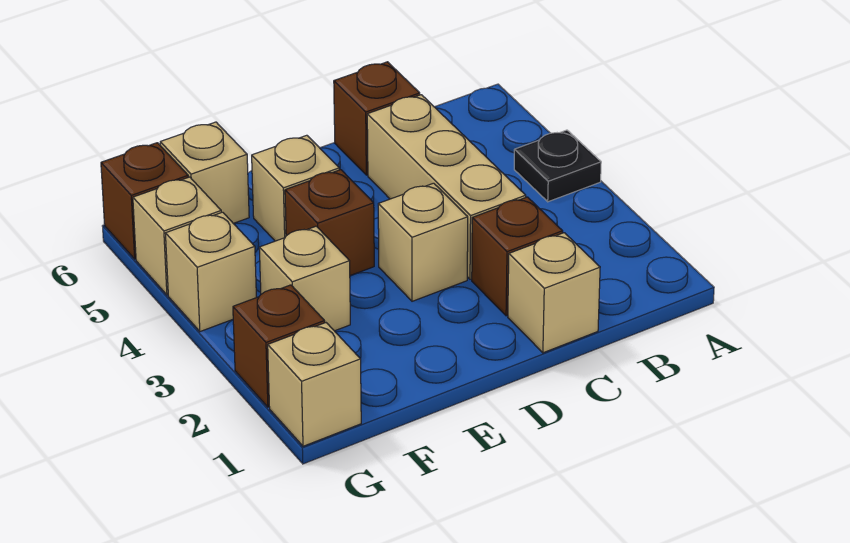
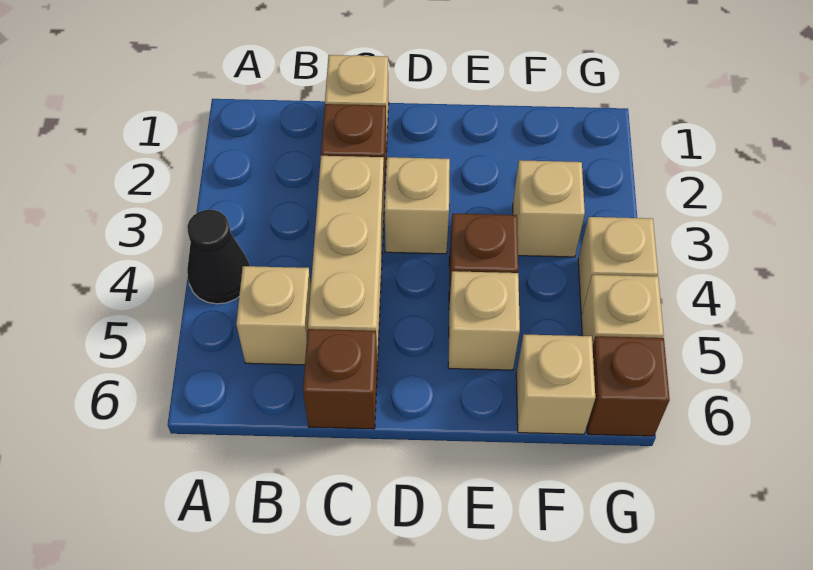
black 1x1 plate [514,130,601,202] -> black 1x1 cone [187,210,249,304]
tan 1x1 brick [268,323,361,446] -> tan 1x1 brick moved to [236,266,311,365]
brown 1x1 brick [233,285,325,407] -> none

